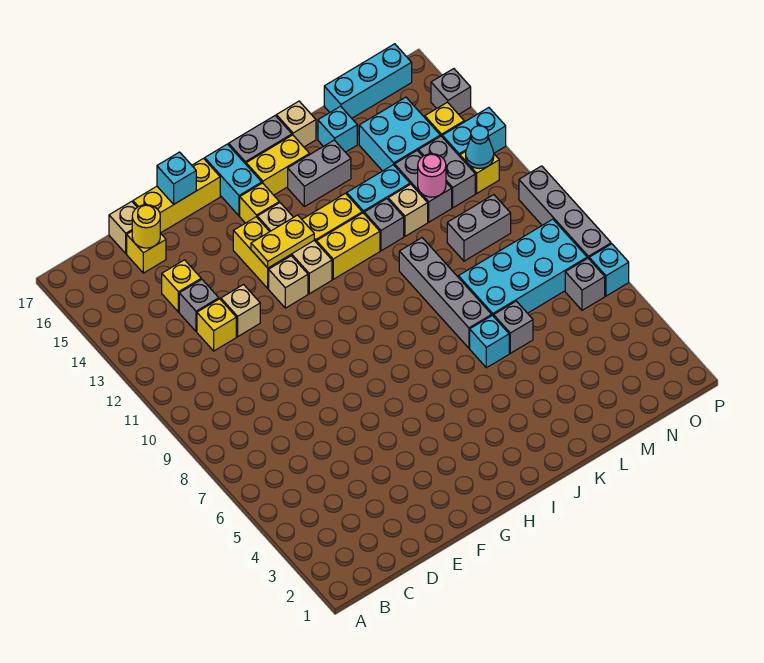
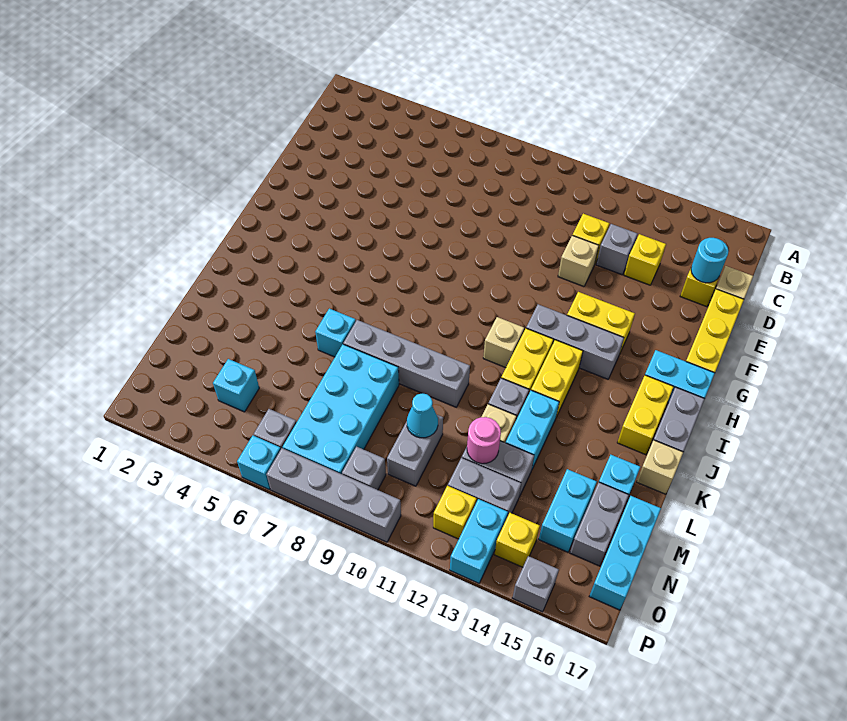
yellow 1x1 round brick [132,205,160,248] -> cyan 1x1 round brick [691,238,728,283]
cyan 1x1 brick [157,152,196,204] -> cyan 1x1 brick moved to [213,359,259,412]
tan 1x1 brick [269,256,308,308] -> tan 1x1 brick moved to [483,317,524,368]
yellow 1x2 plate [251,215,314,268] -> none
tan 1x3 brick [257,203,332,294] -> grey 1x3 brick [526,304,624,379]
yellow 1x1 brick [240,183,279,223] -> none
grey 1x2 brick [288,140,351,207] -> grey 1x2 brick moved to [570,482,629,566]
grey 1x1 brick [494,301,533,353] -> grey 1x1 brick moved to [342,447,386,490]
cyan 2x2 brick [359,97,440,171] -> cyan 1x2 brick [539,469,597,552]
cyan 1x1 cone [466,126,494,169] -> cyan 1x1 cone moved to [407,393,438,438]

